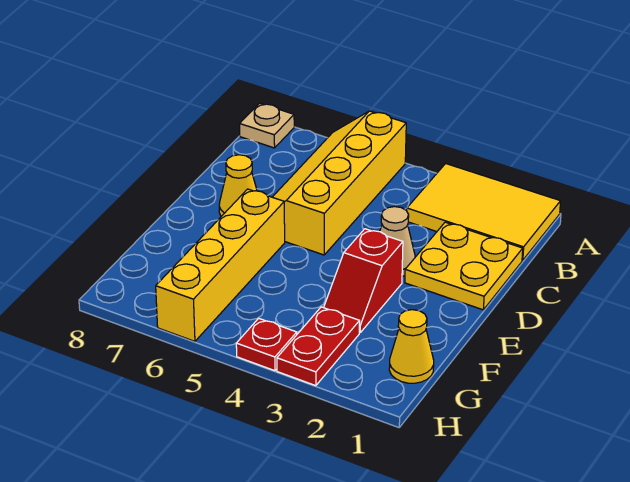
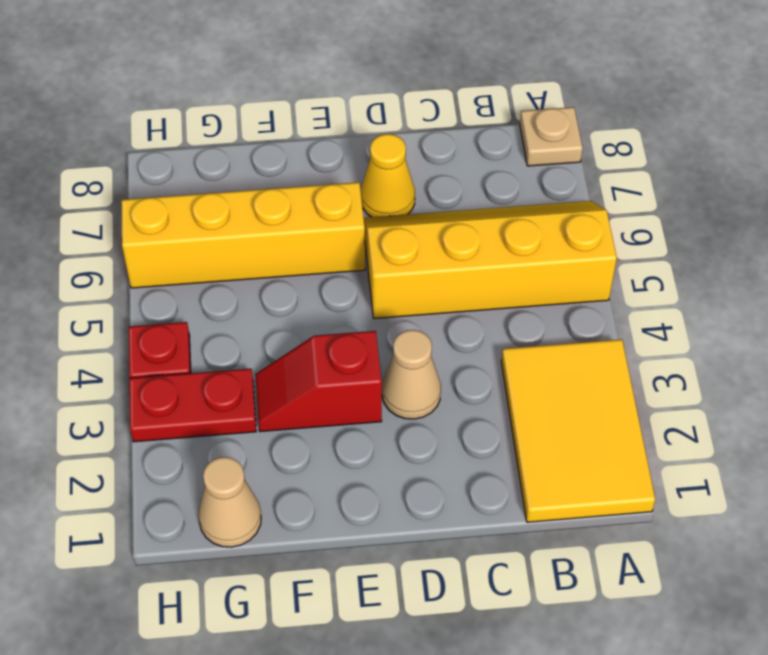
yellow 2x2 plate [405,222,523,310] -> none
yellow 1x1 cone [389,310,434,383] -> tan 1x1 cone [198,457,261,547]

